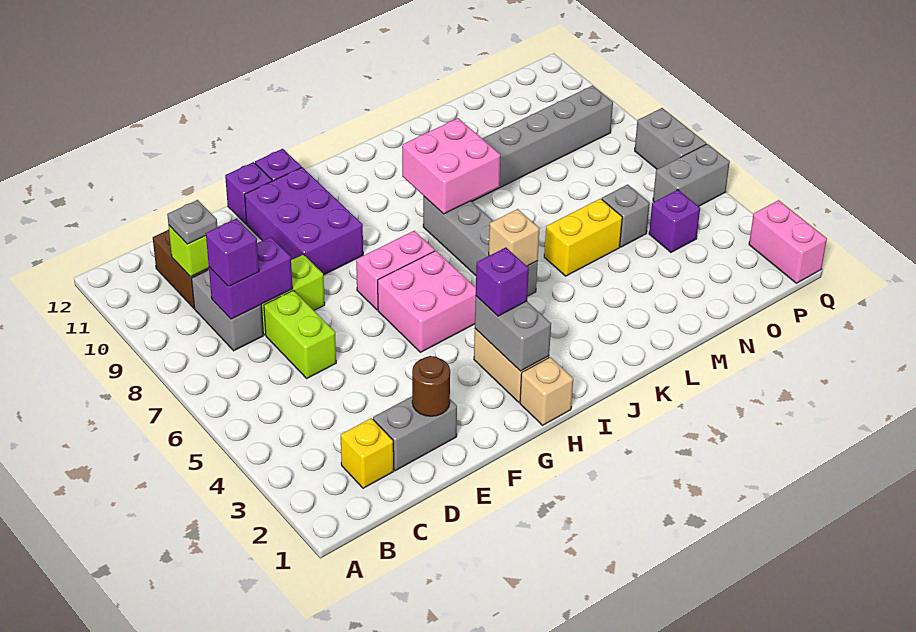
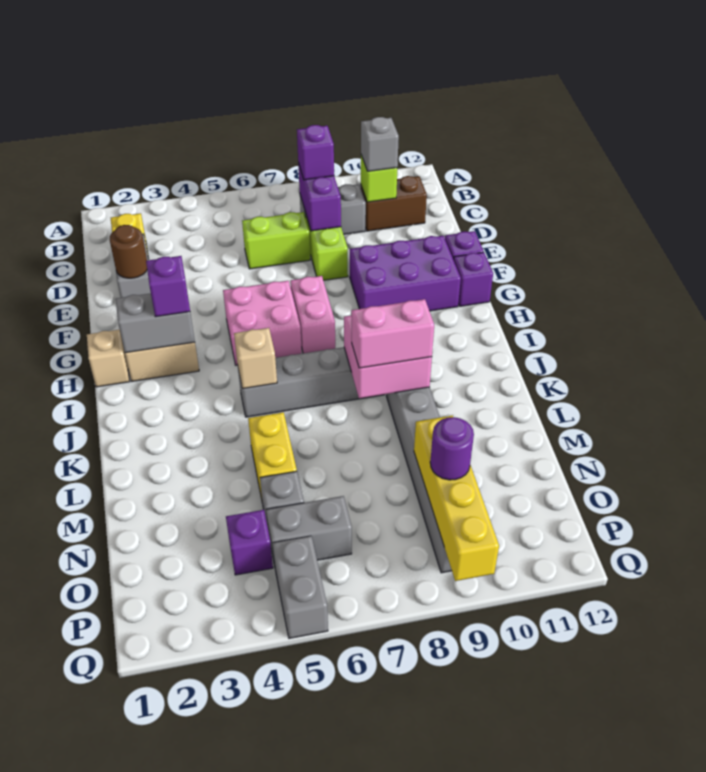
grey 1x1 plate [167,200,217,244] -> grey 1x1 brick [361,117,399,171]
none -> yellow 1x4 brick [414,416,499,581]
none -> purple 1x1 round brick [430,417,474,480]
pink 1x2 brick [749,200,827,283] -> pink 1x2 brick moved to [351,299,434,368]
grey 1x2 brick [635,108,706,169] -> grey 1x2 brick moved to [266,496,352,565]

